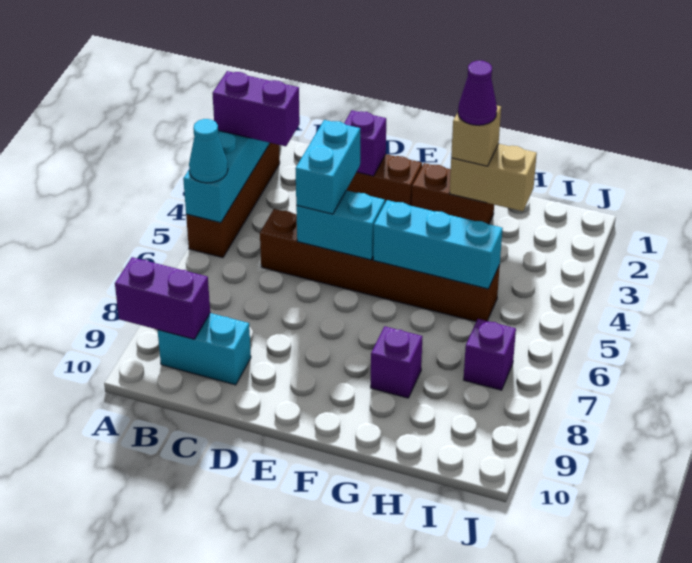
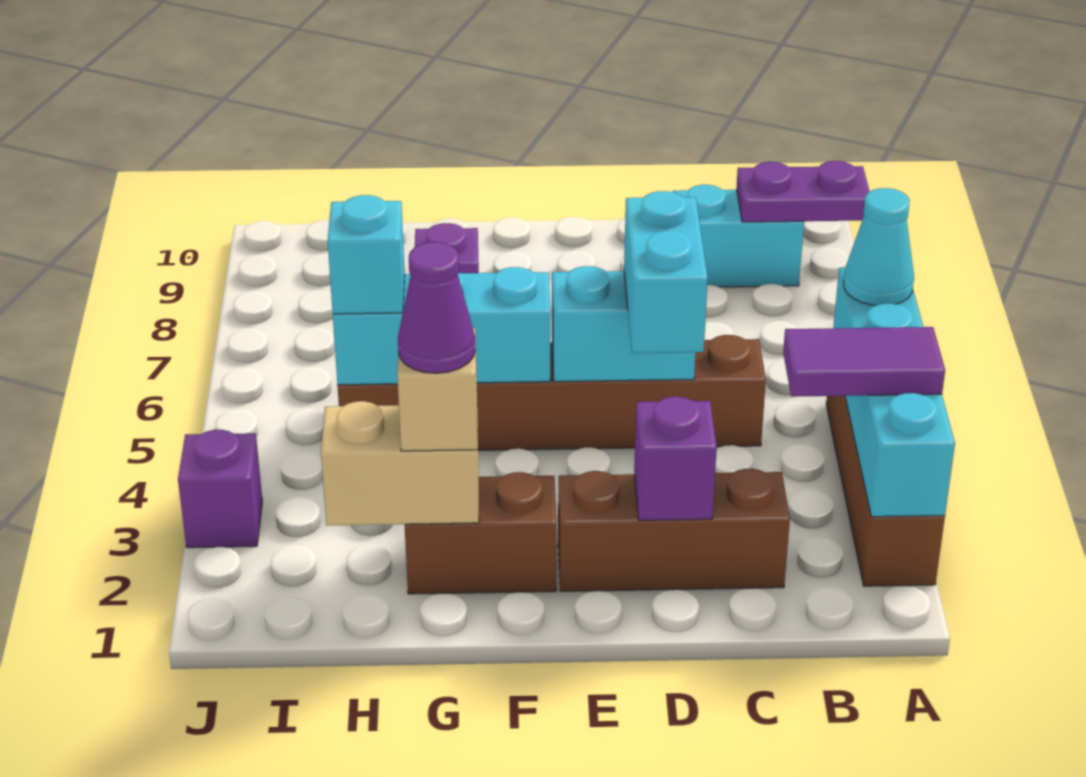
purple 1x2 brick [212,71,300,146] -> purple 1x2 tile [783,327,945,397]
purple 1x2 brick [115,257,210,339] -> purple 1x2 plate [736,161,870,222]
none -> cyan 1x1 brick [328,195,405,314]
purple 1x1 brick [464,319,516,390] -> purple 1x1 brick moved to [178,430,262,548]

